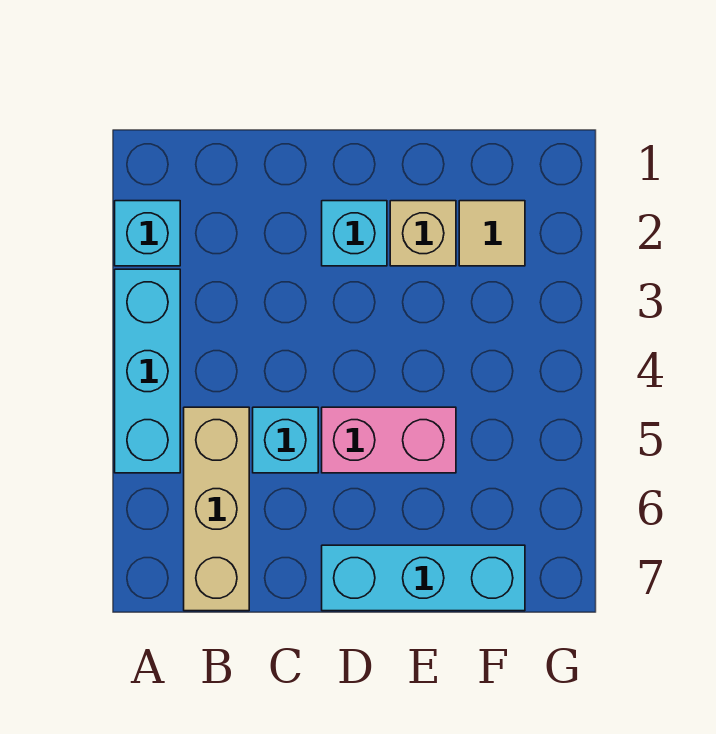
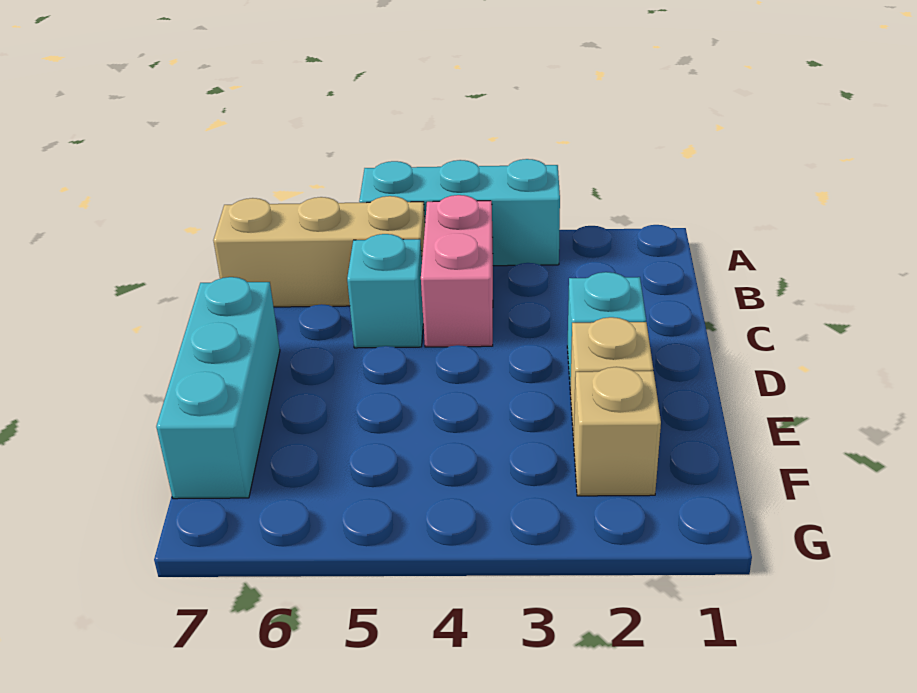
cyan 1x1 brick [115,201,180,266] -> none
pink 1x2 brick [322,407,456,473] -> pink 1x2 brick moved to [421,195,493,347]
tan 1x1 tile [459,201,525,266] -> tan 1x1 brick [574,367,661,496]

